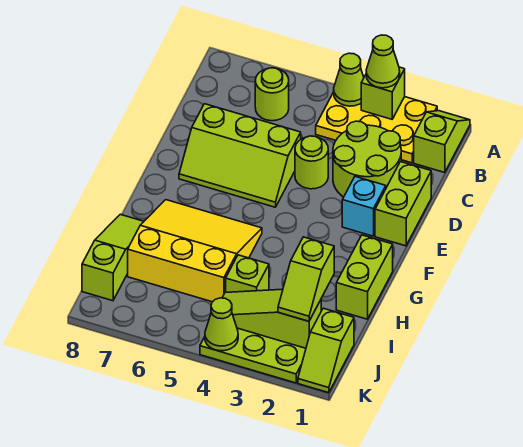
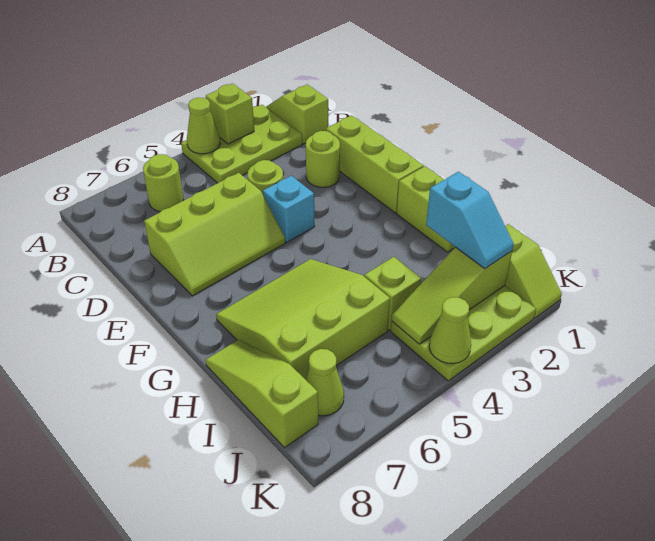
yellow 2x3 plate [316,92,437,163] -> lime 2x3 plate [181,105,302,183]
lime 1x1 cone [366,35,400,88] -> lime 1x1 cone moved to [305,349,344,416]
lime 2x2 round brick [333,121,401,197] -> lime 1x1 round brick [306,131,340,187]
lime 1x2 brick [375,162,431,246] -> lime 1x3 brick [326,115,424,213]
cyan 1x1 brick [342,177,386,236] -> cyan 1x1 brick moved to [263,176,315,242]
yellow 3x3 slope [128,200,262,302] -> lime 3x3 slope [216,259,390,379]
lime 1x2 slope [278,237,334,321] -> cyan 1x2 slope [426,172,514,269]

